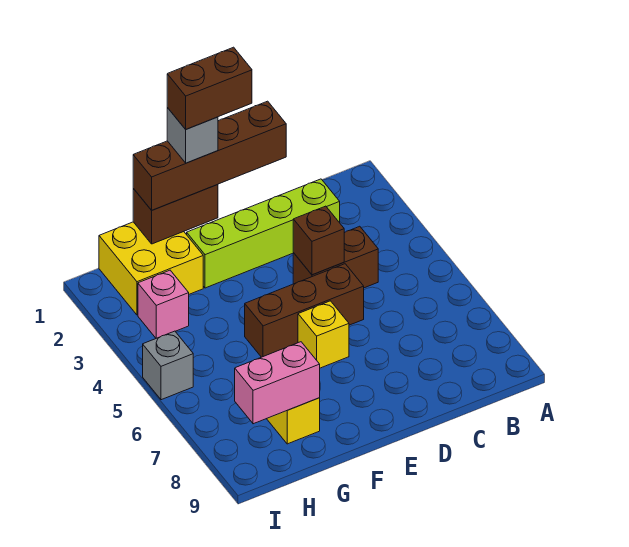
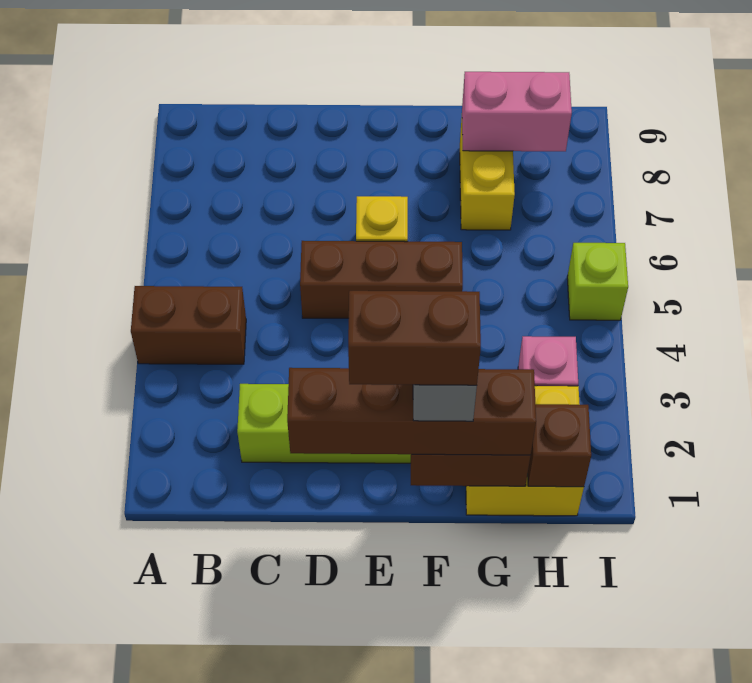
brown 1x2 brick [293,226,378,288] -> brown 1x2 brick moved to [131,286,246,364]
brown 1x1 brick [293,206,345,275] -> brown 1x1 brick moved to [528,404,591,487]
grey 1x1 brick [143,331,193,400] -> lime 1x1 brick [567,243,628,320]

